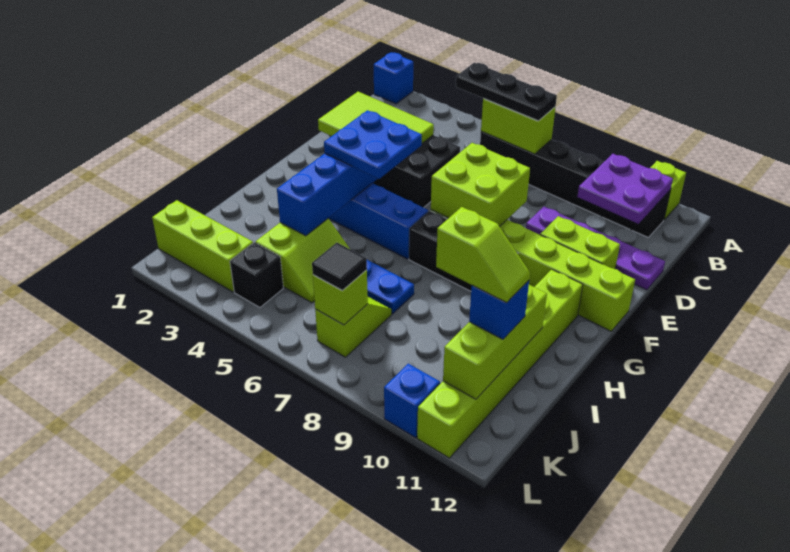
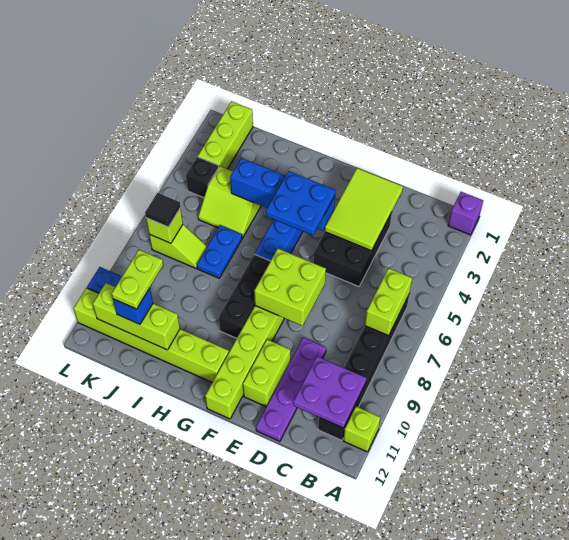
blue 1x1 brick [374,53,413,104] -> purple 1x1 brick [448,192,483,235]
black 1x3 plate [456,63,557,121] -> none
lime 1x2 slope [436,207,530,302] -> lime 1x2 plate [112,250,163,309]

